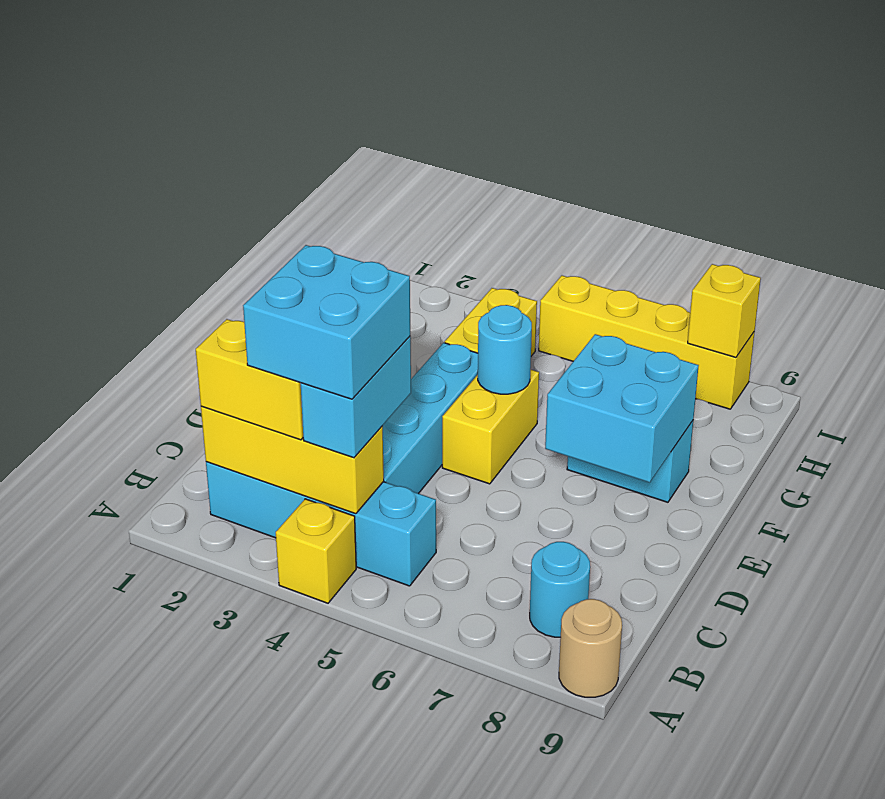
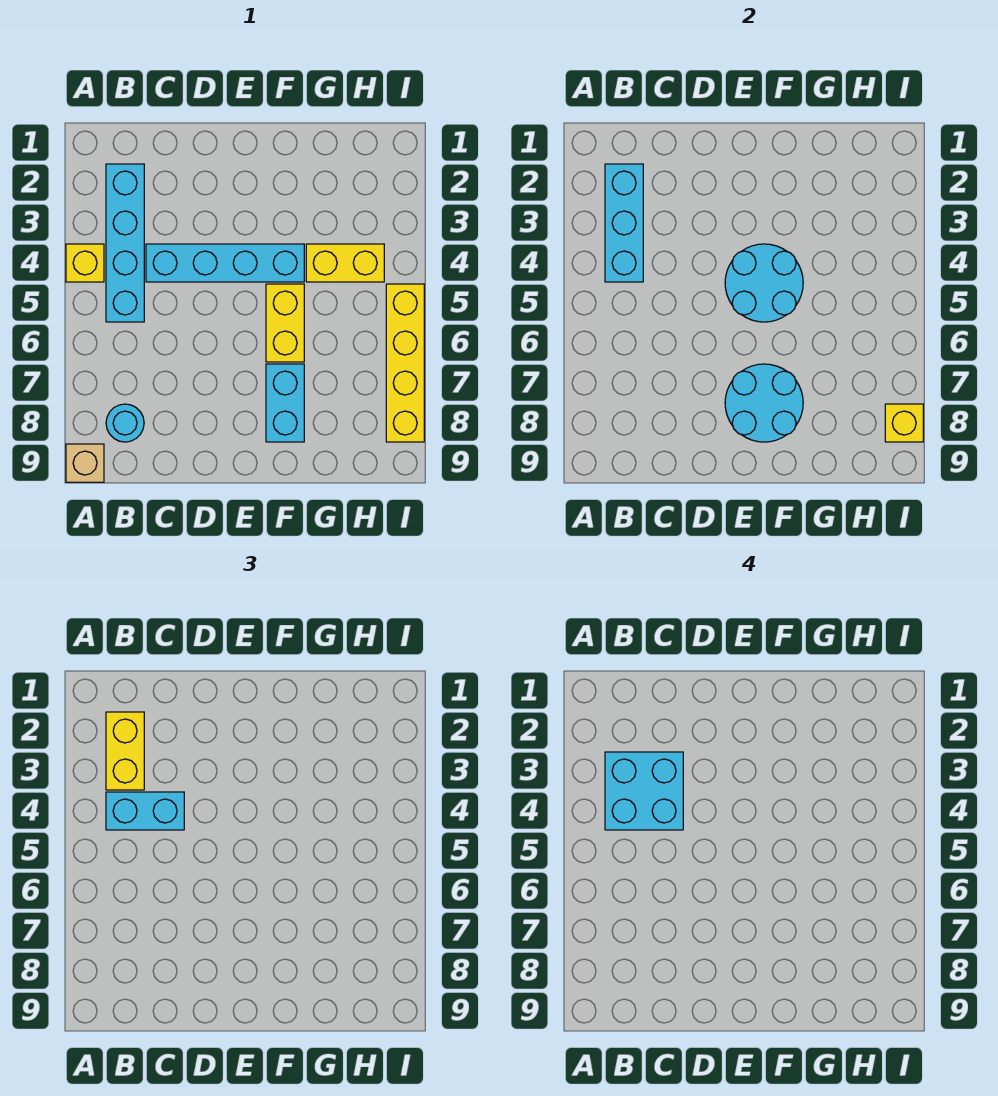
tan 1x1 round brick [559,599,622,697] -> tan 1x1 brick [66,444,104,482]
yellow 1x3 brick [201,406,384,514] -> cyan 1x3 brick [605,164,643,282]
yellow 1x2 brick [442,369,539,484] -> yellow 1x2 brick turned to [266,284,304,362]
cyan 2x2 brick [545,334,699,483] -> cyan 2x2 round brick [725,364,803,442]
cyan 1x1 round brick [478,305,532,394] -> cyan 2x2 round brick [725,244,803,322]

